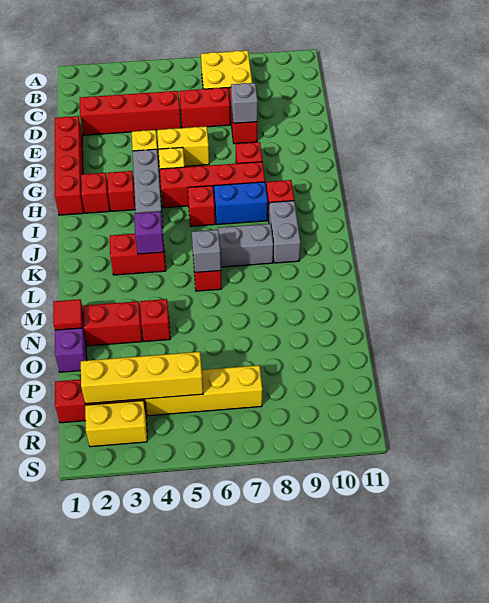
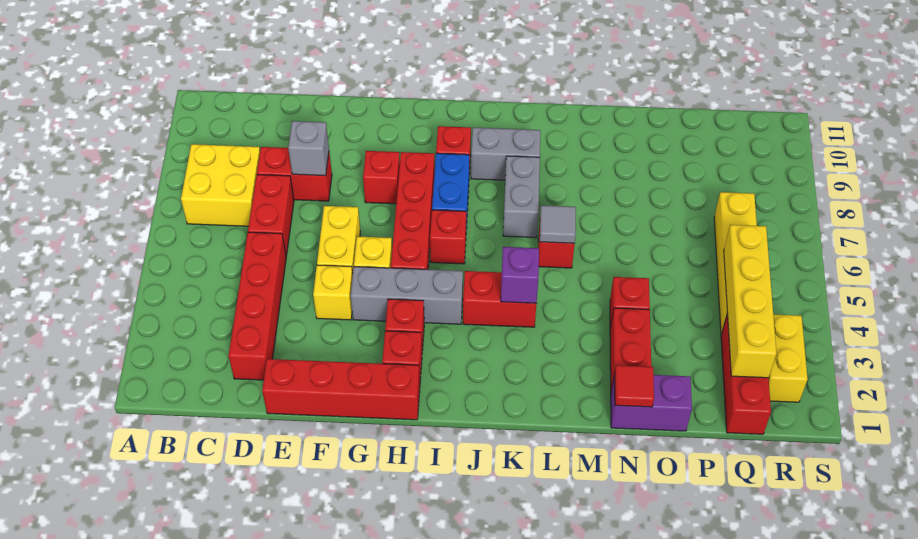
red 1x2 brick [110,234,166,275] -> red 1x2 brick turned to [463,271,536,327]
grey 1x1 brick [192,230,221,272] -> grey 1x1 tile [540,205,576,243]

